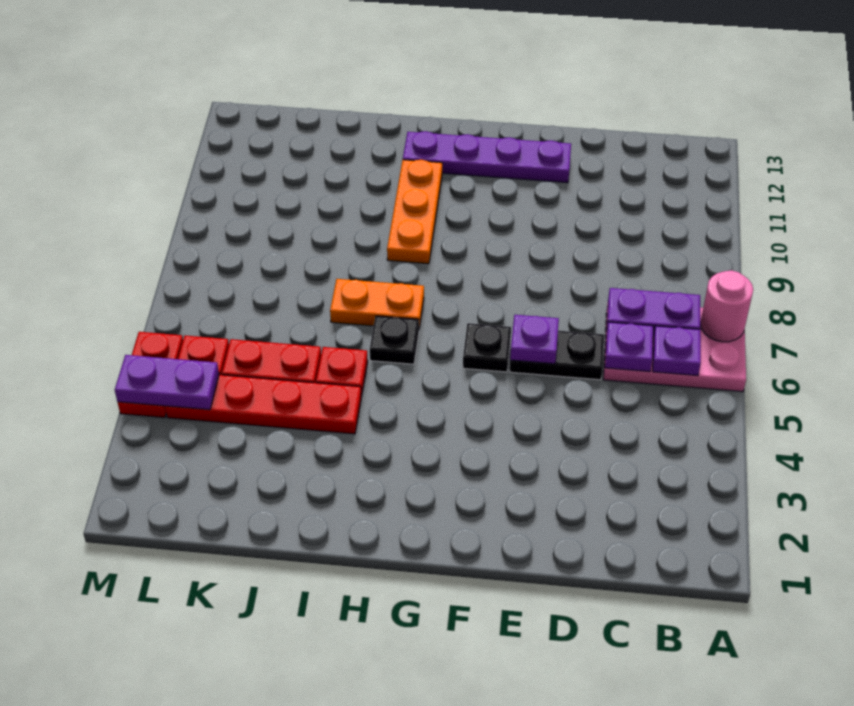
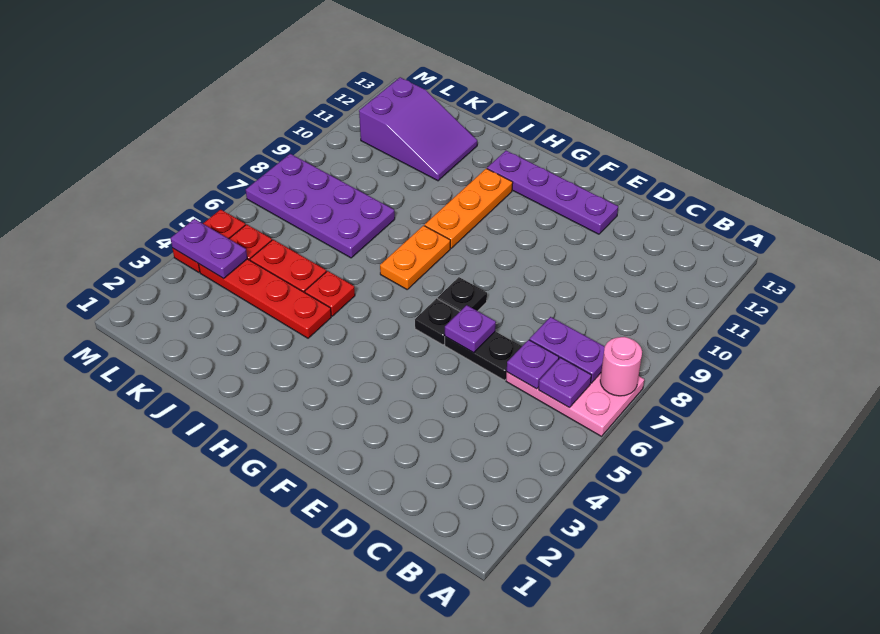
black 1x1 plate [370,316,419,364] -> black 1x1 plate moved to [438,277,487,311]
orange 1x2 plate [330,279,424,328] -> orange 1x2 plate turned to [380,226,450,289]
none -> purple 2x4 plate [246,154,395,258]
none -> purple 2x3 slope [359,77,477,181]

